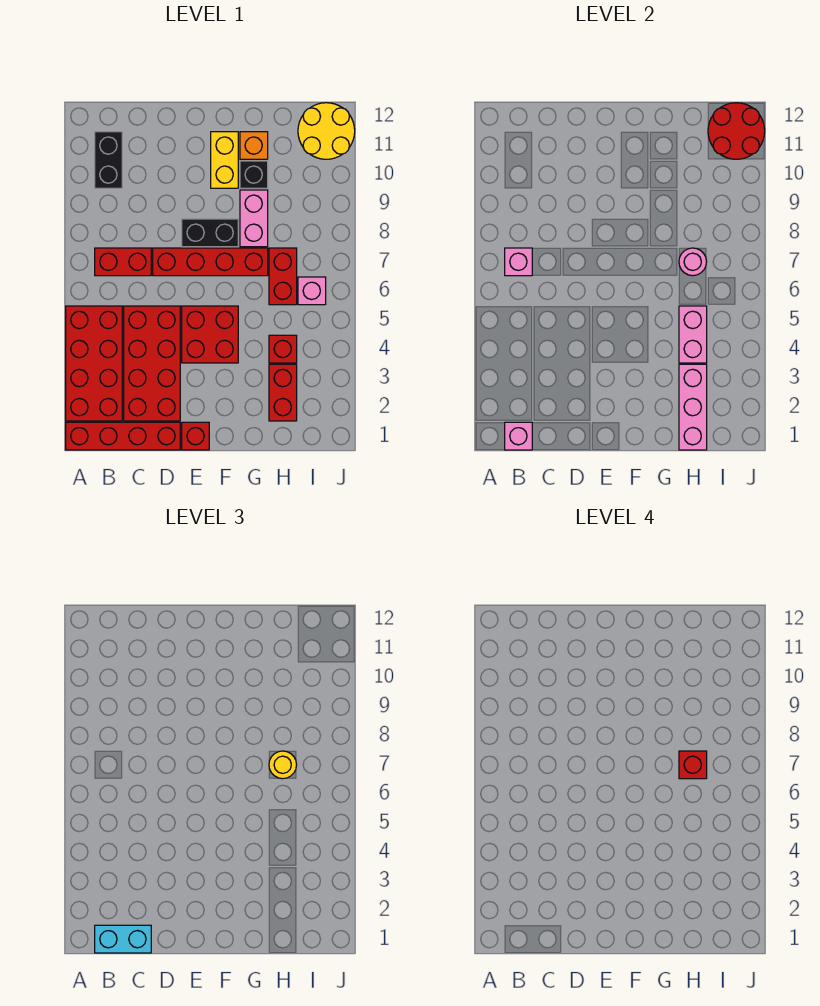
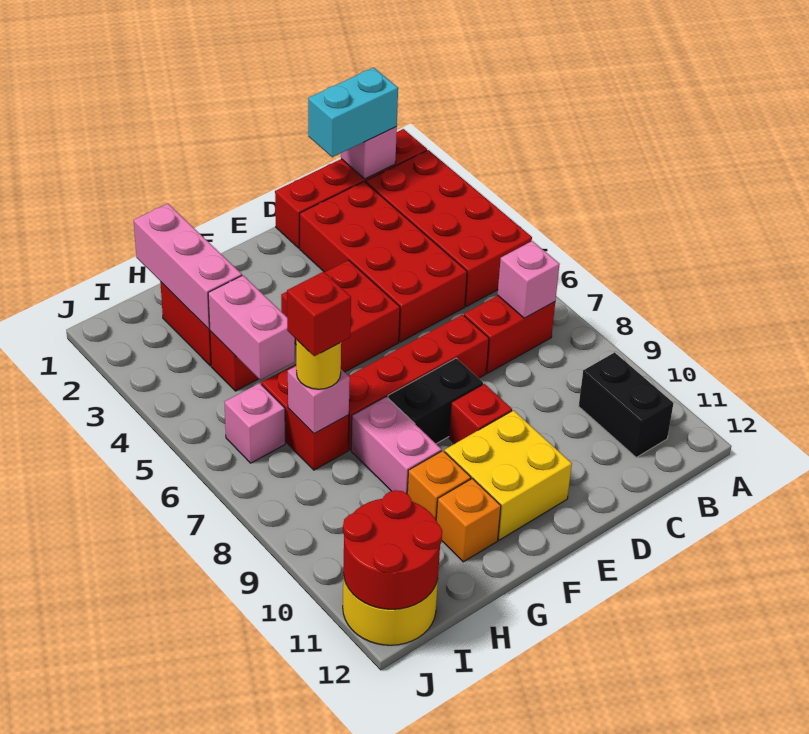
red 1x1 brick [182,422,209,450] -> red 1x1 brick moved to [449,384,512,444]
yellow 1x2 brick [211,132,238,188] -> yellow 2x2 brick [445,410,572,540]
black 1x1 brick [240,161,268,188] -> orange 1x1 brick [407,451,471,519]
pink 1x1 round brick [679,248,707,276] -> pink 1x1 brick [288,366,350,434]

